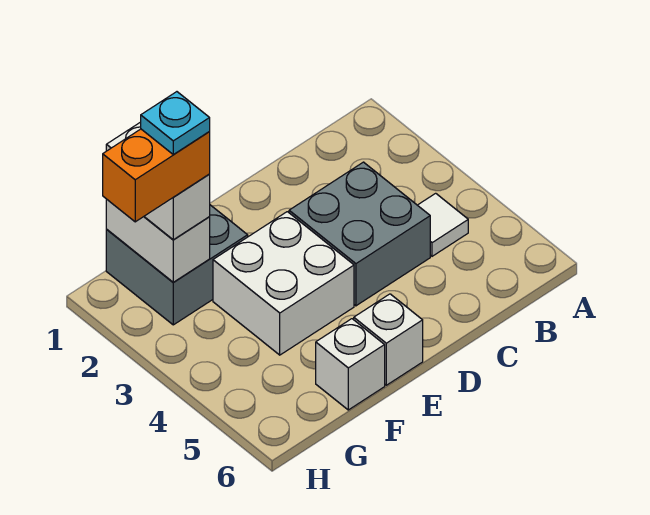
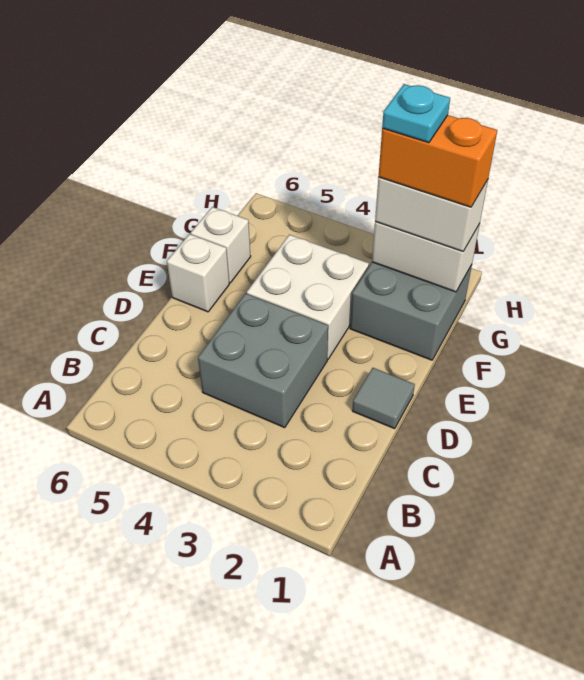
white 1x1 tile [418,193,468,256] -> none
none -> grey 1x1 tile [352,368,415,429]
orange 1x2 brick [103,129,210,222] -> orange 1x2 brick turned to [378,115,497,207]

